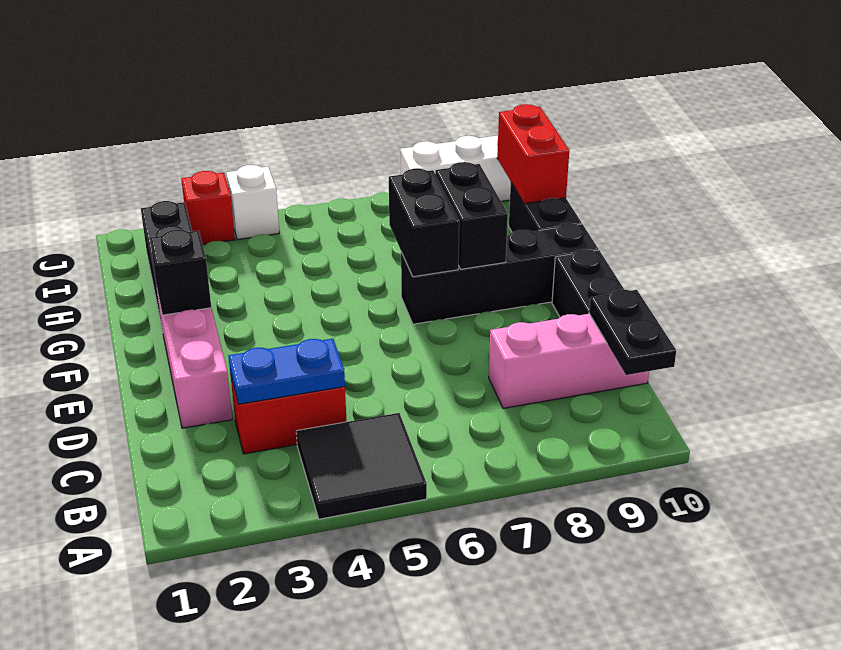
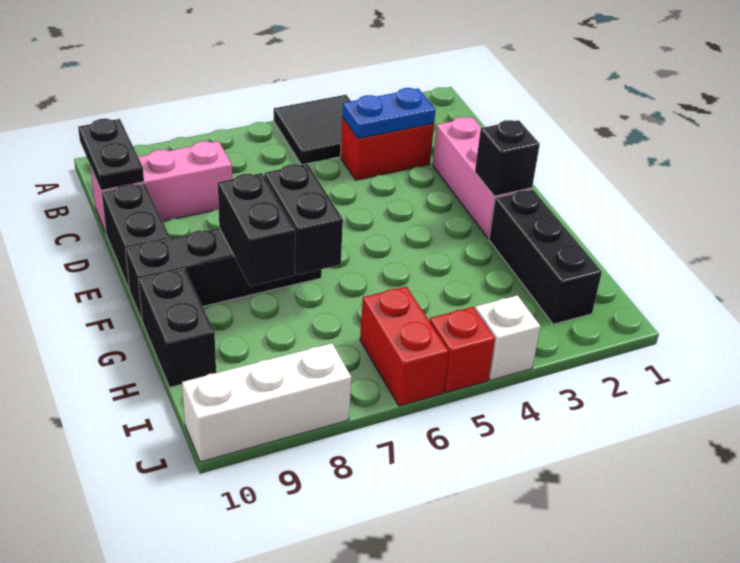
red 1x2 brick [497,104,569,204] -> red 1x2 brick moved to [360,287,449,406]
red 1x1 brick [181,171,235,244] -> red 1x1 brick moved to [429,307,495,393]

